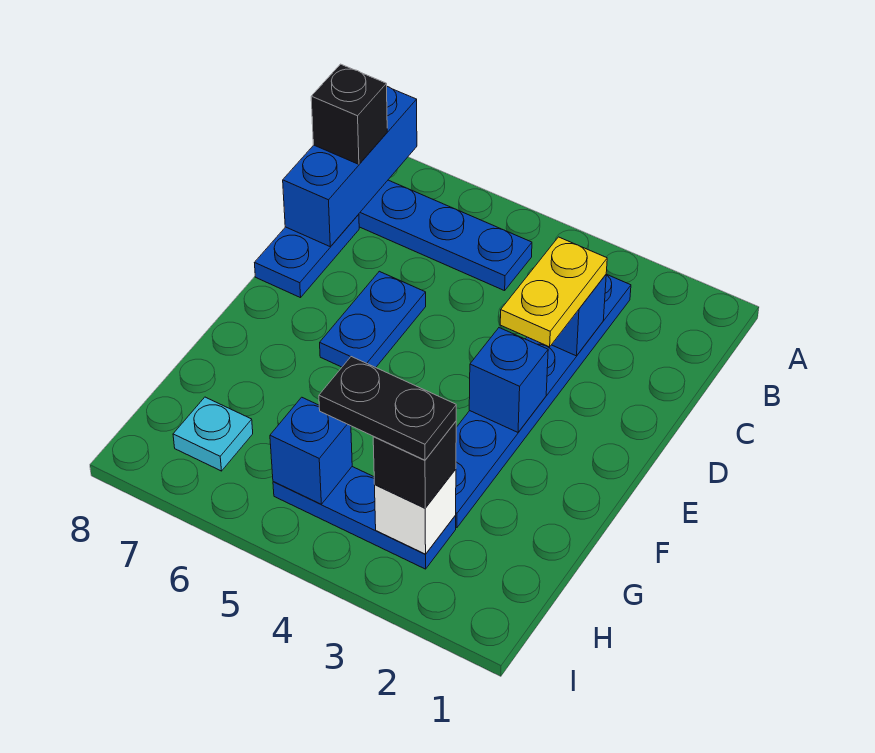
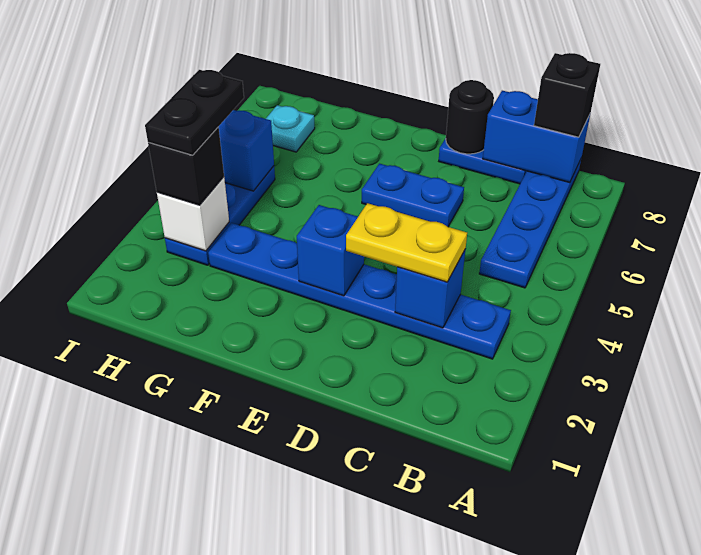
blue 1x3 brick [283,87,417,247] -> blue 1x2 brick [483,91,590,183]
none -> black 1x1 round brick [446,80,494,154]

